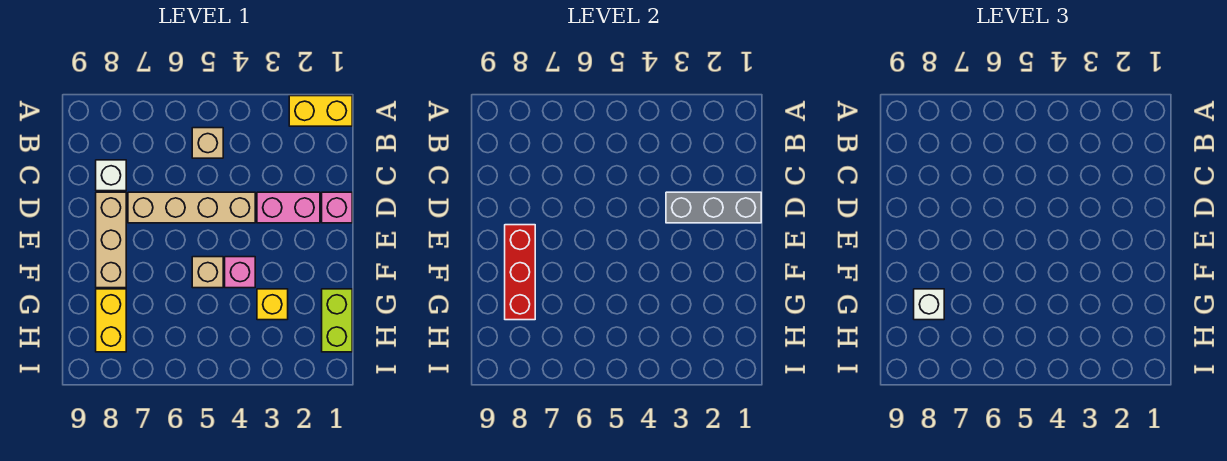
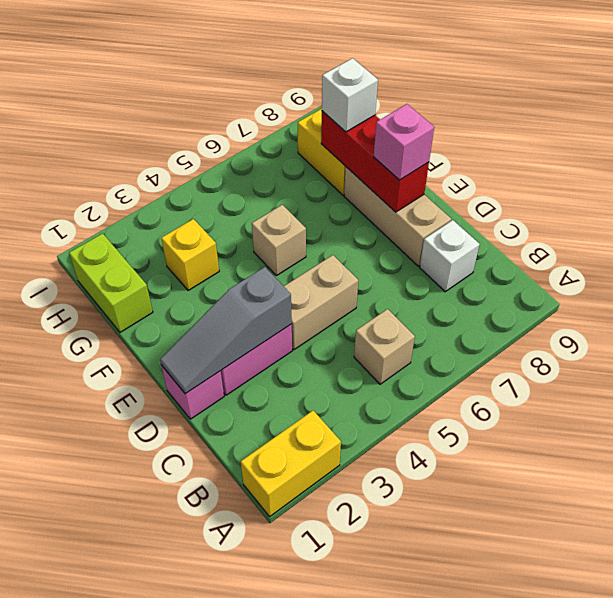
grey 1x3 brick [666,192,761,223] -> grey 1x3 slope [160,267,292,394]
tan 1x4 brick [128,192,255,223] -> tan 1x2 brick [284,255,358,350]
pink 1x1 brick [225,257,255,288] -> pink 1x1 brick moved to [374,104,434,180]

